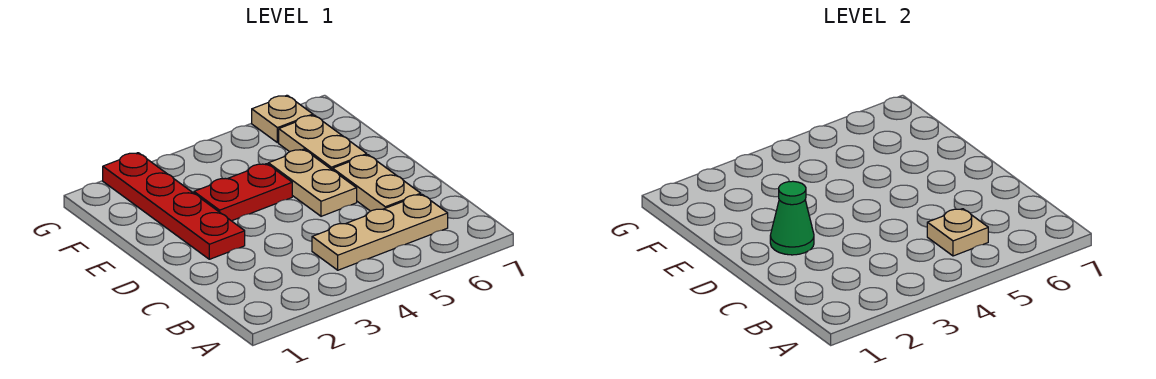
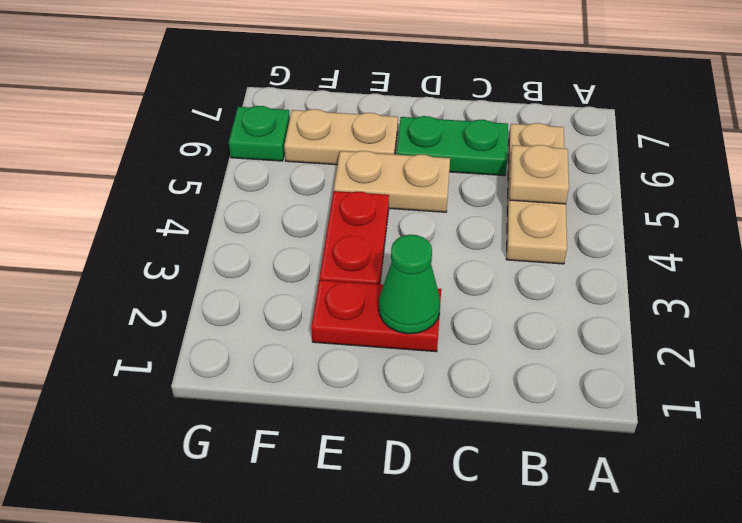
tan 1x2 plate [333,155,421,211] -> green 1x2 plate [396,116,508,176]
red 1x4 plate [103,153,245,259] -> red 1x2 plate [311,280,441,352]
tan 1x1 plate [252,95,313,143] -> green 1x1 plate [229,106,290,161]

